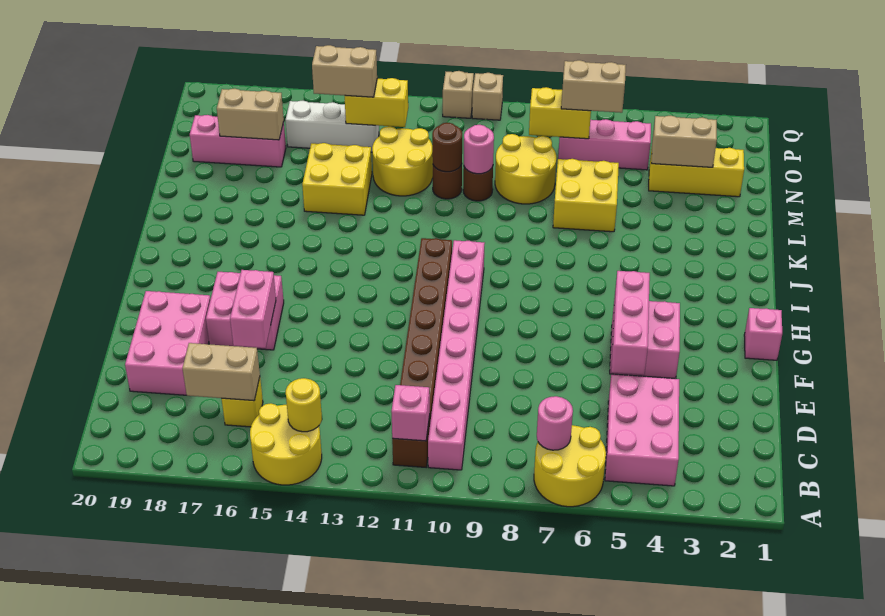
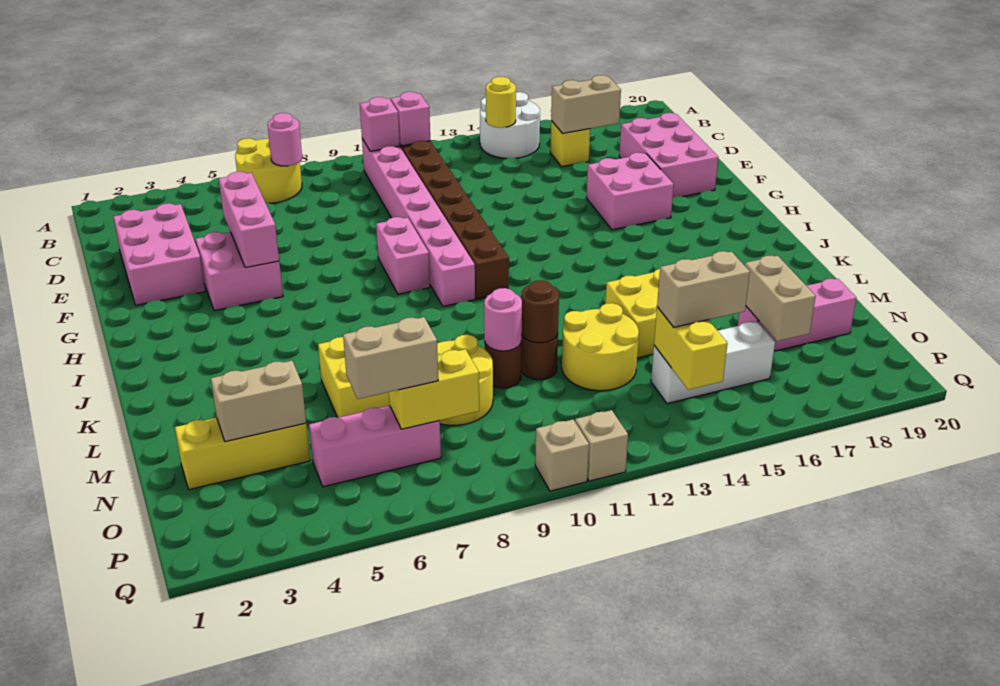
yellow 2x2 round brick [250,403,322,485] -> white 2x2 round brick [480,92,540,159]
pink 2x3 brick [605,374,679,486] -> pink 2x3 brick moved to [113,203,205,305]
pink 1x2 brick [230,270,276,348] -> pink 1x2 brick moved to [376,217,430,294]
pink 1x1 brick [744,308,782,360] -> pink 1x1 brick moved to [360,97,400,151]
tan 1x2 brick [217,89,284,140] -> tan 1x2 brick turned to [745,255,816,341]
yellow 1x2 brick [345,78,408,127] -> yellow 1x2 brick turned to [654,307,727,390]

